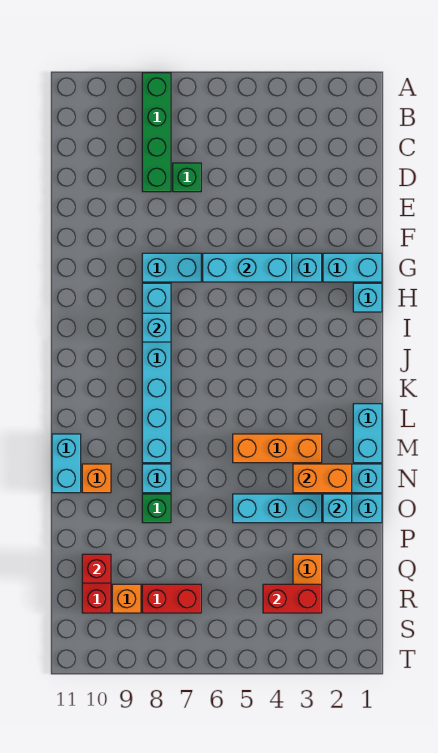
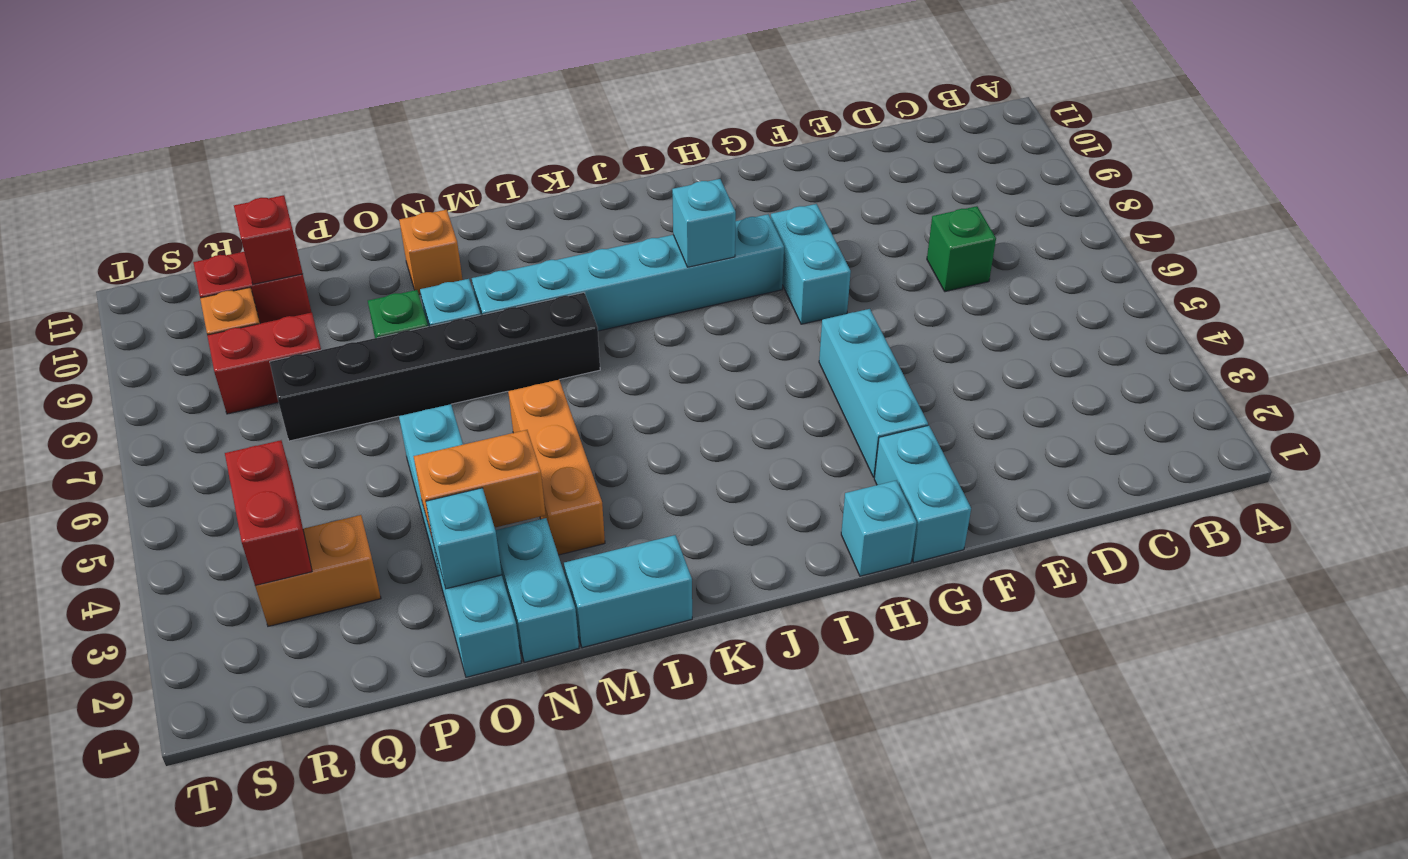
green 1x4 brick [142,73,171,192] -> none
cyan 1x3 brick [203,253,292,282] -> none
none -> black 1x6 brick [270,292,600,441]
cyan 1x2 brick [52,434,81,493] -> none
orange 1x2 brick [293,464,352,493] -> orange 1x2 brick turned to [414,430,545,540]
red 1x2 brick [142,584,201,613] -> red 1x2 brick turned to [207,313,321,414]

